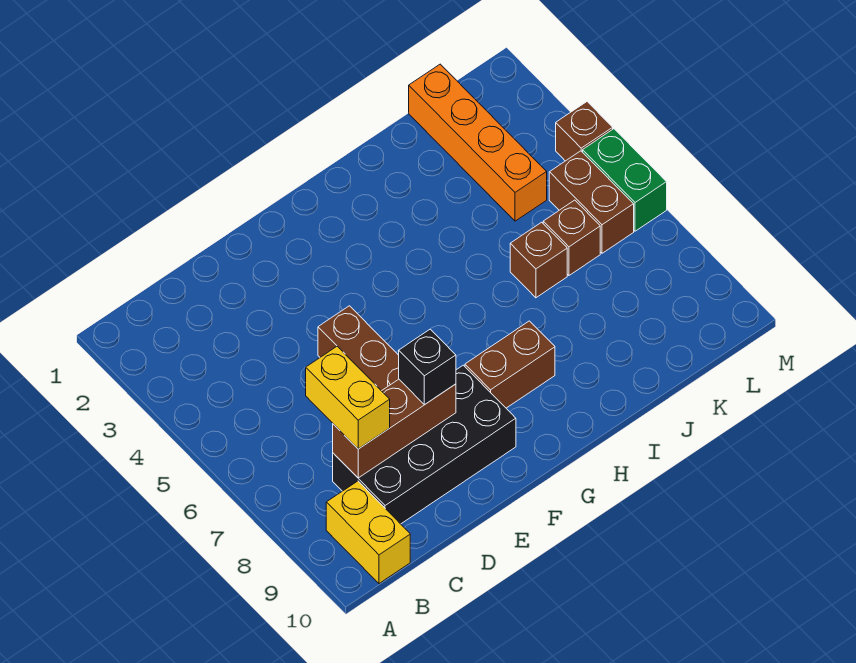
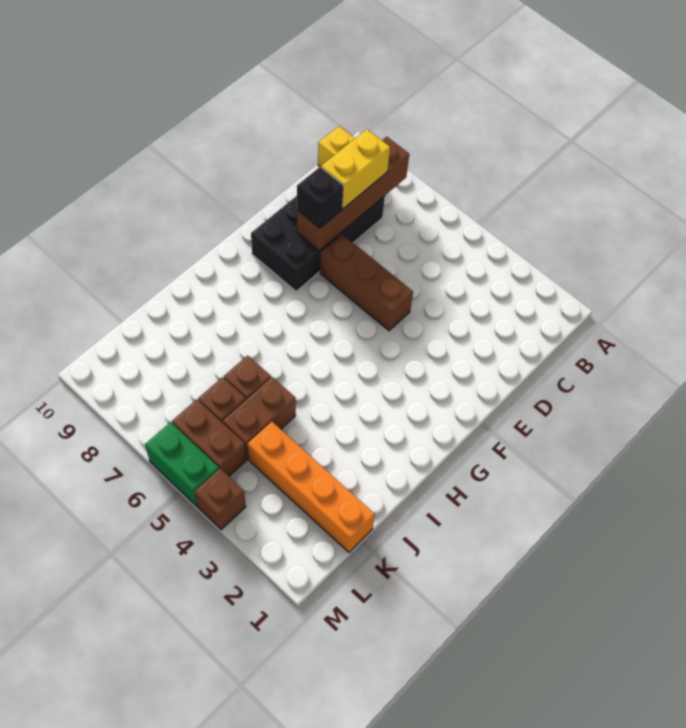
yellow 1x2 brick [306,346,390,449] -> yellow 1x2 brick turned to [321,129,390,209]
brown 1x3 brick [333,379,456,478] -> brown 1x4 brick [297,137,409,251]
brown 1x2 brick [465,321,555,408] -> brown 1x2 brick moved to [223,377,296,459]

